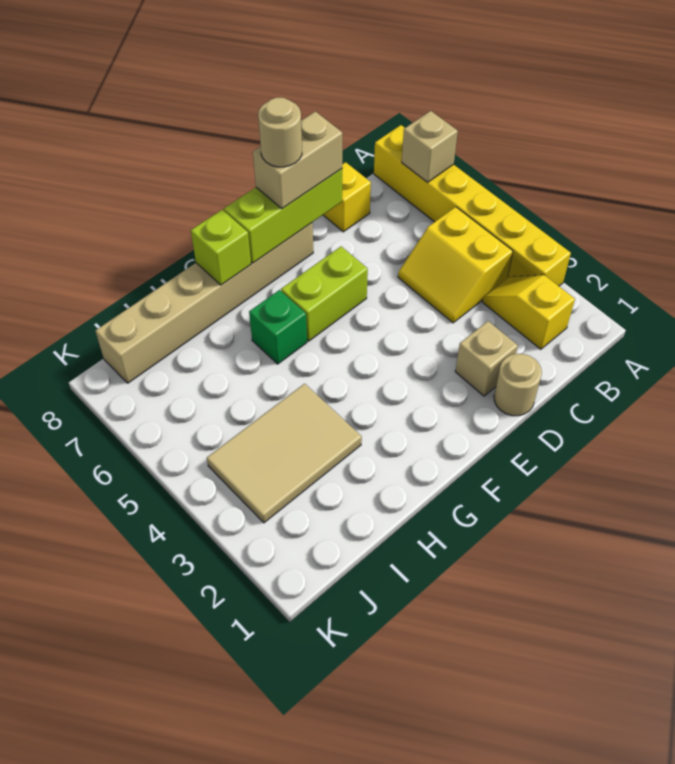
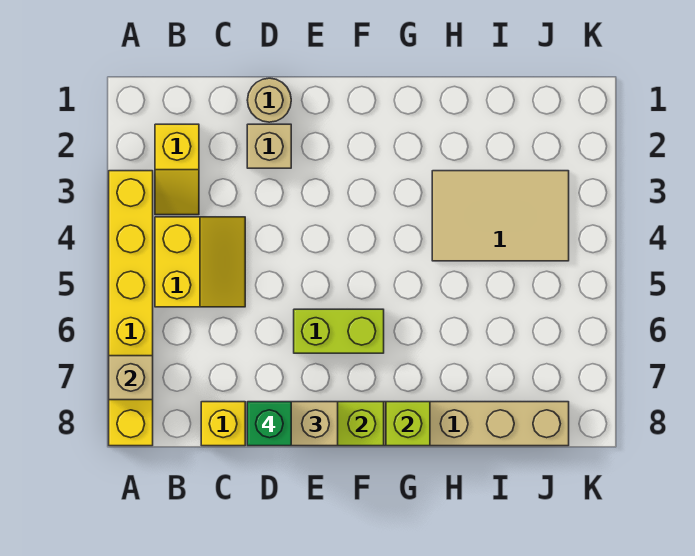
tan 1x1 round brick [258,98,302,167] -> none
green 1x1 brick [249,290,307,364] -> green 1x1 brick moved to [247,402,291,446]

